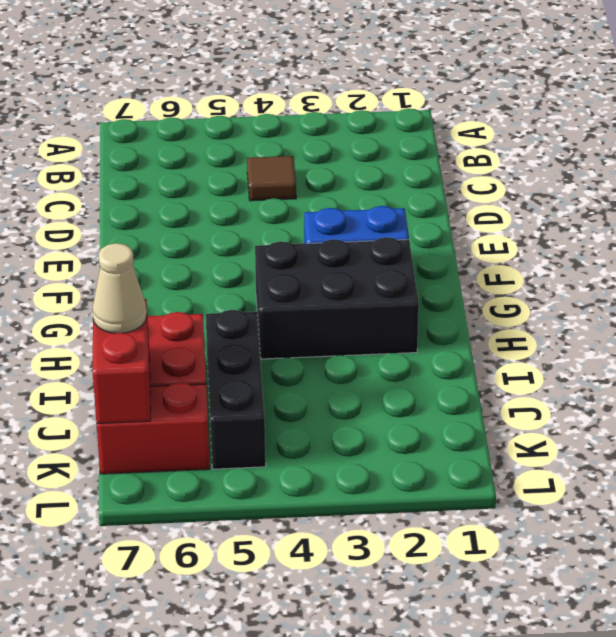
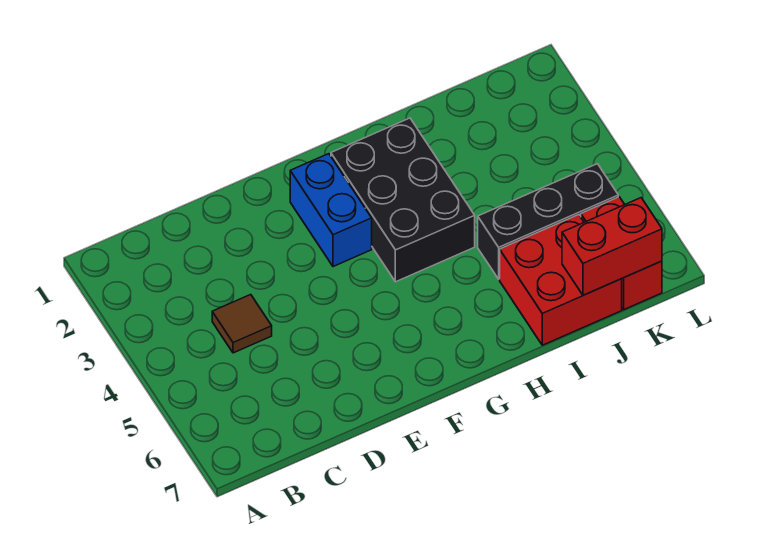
tan 1x1 cone [92,243,147,333] -> none

